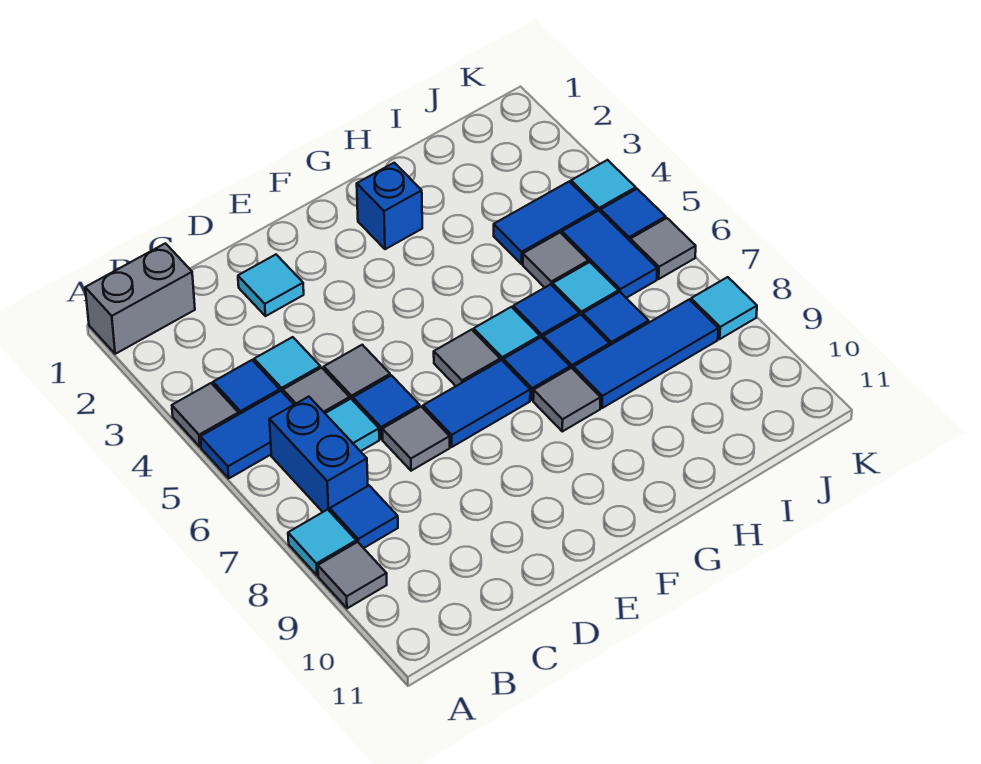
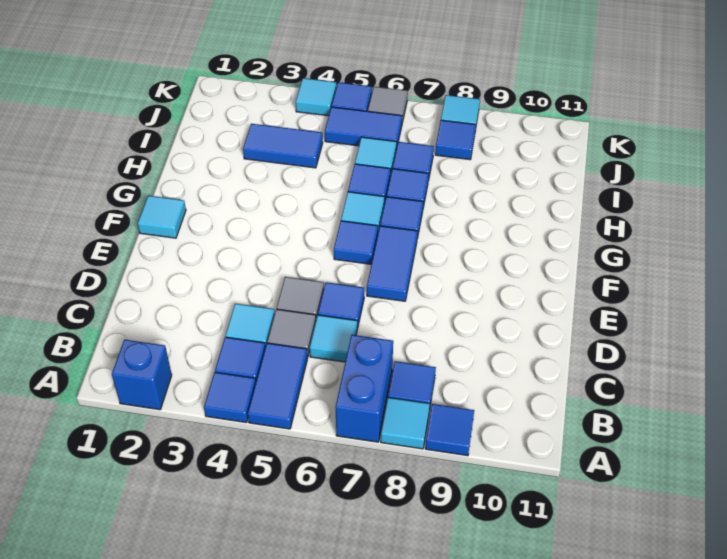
grey 1x2 brick [85,243,195,354] -> none
grey 1x1 tile [172,383,239,447] -> blue 1x1 tile [204,372,256,423]
grey 1x1 tile [318,542,387,608] -> blue 1x1 tile [425,404,474,456]
blue 1x2 brick [269,397,368,512] -> blue 1x2 brick turned to [335,335,393,442]
cyan 1x1 tile [238,255,304,316] -> cyan 1x1 tile moved to [138,196,186,238]
grey 1x1 tile [382,407,450,471] -> none
grey 1x1 tile [434,330,500,386] -> blue 1x1 tile [334,221,378,264]
blue 1x1 brick [357,163,422,249] -> blue 1x1 brick moved to [112,340,172,410]
grey 1x1 tile [533,368,601,431] -> none
blue 1x3 tile [573,300,718,408] -> blue 1x1 tile [435,120,476,160]
blue 1x2 tile [494,182,597,264] -> blue 1x2 tile turned to [243,124,323,168]
grey 1x1 tile [523,233,588,288] -> none

